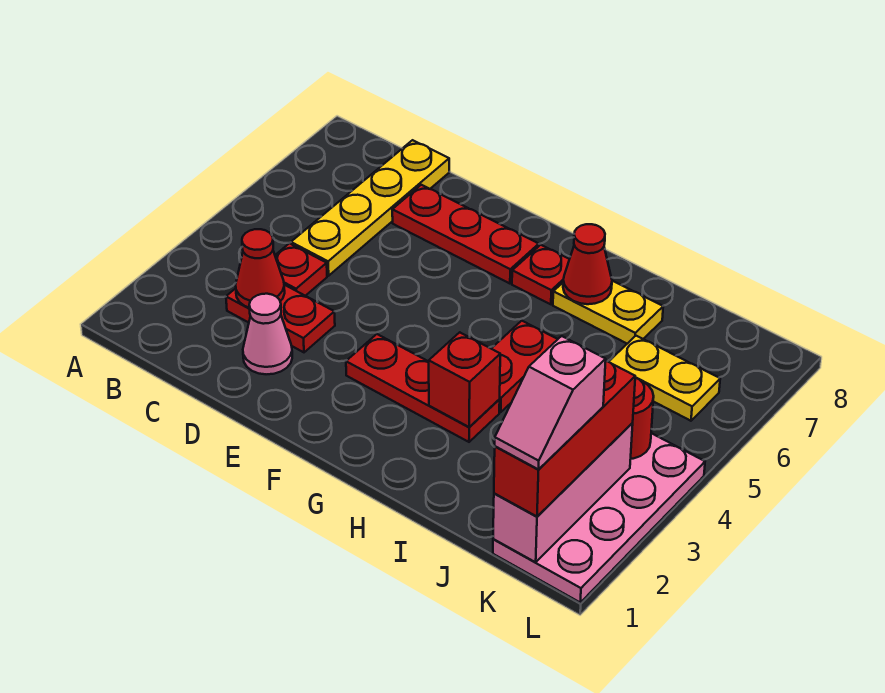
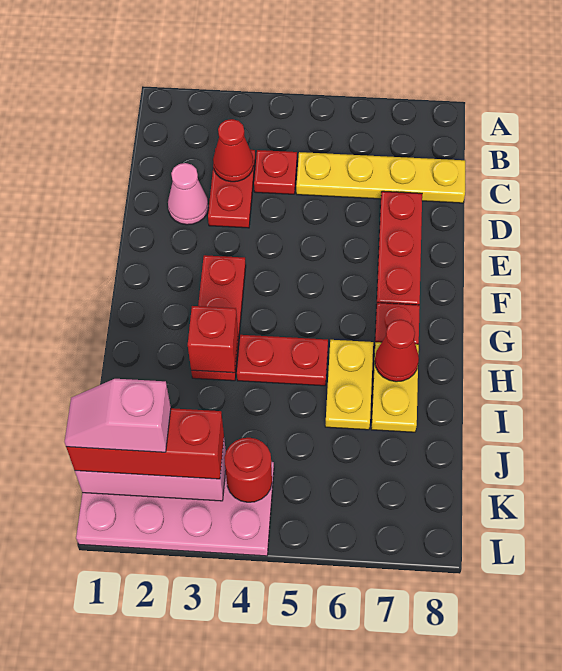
yellow 1x2 plate [609,336,720,421] -> yellow 1x2 plate moved to [325,340,373,430]

